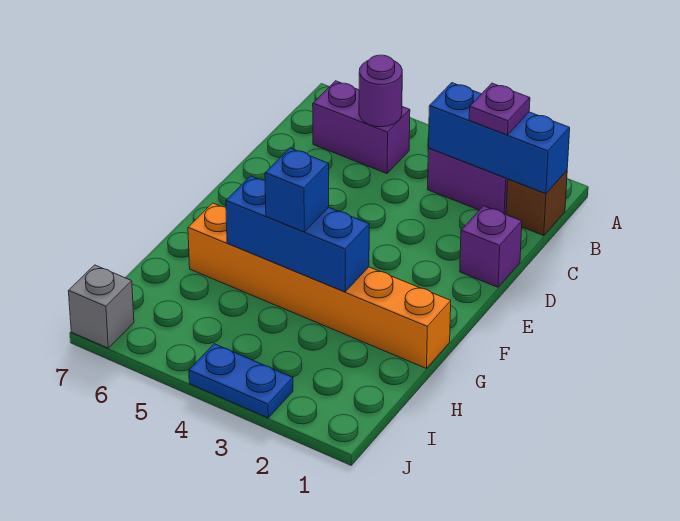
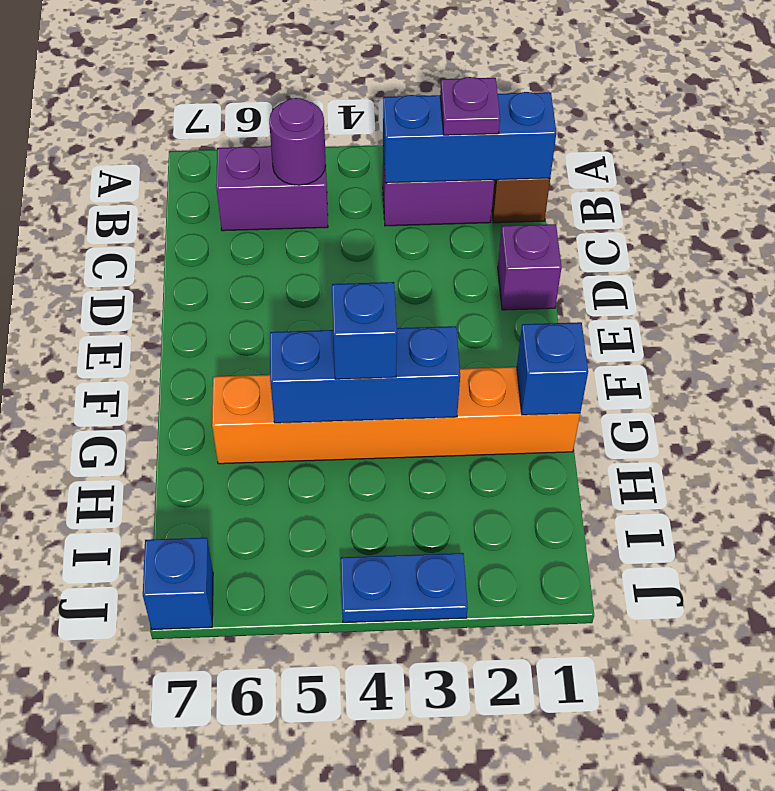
none -> blue 1x1 brick [517,322,588,415]
grey 1x1 brick [69,265,134,348] -> blue 1x1 brick [143,537,213,630]

